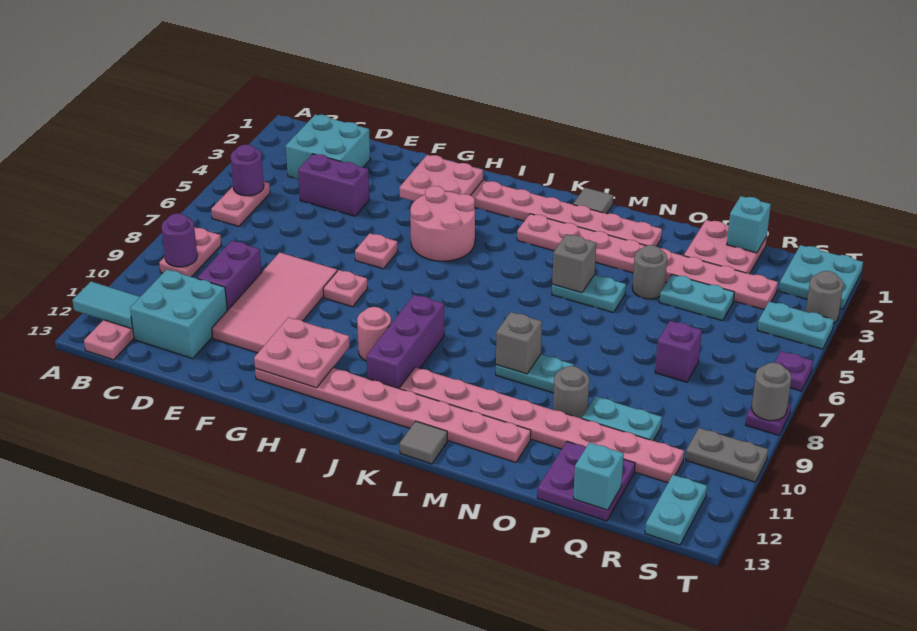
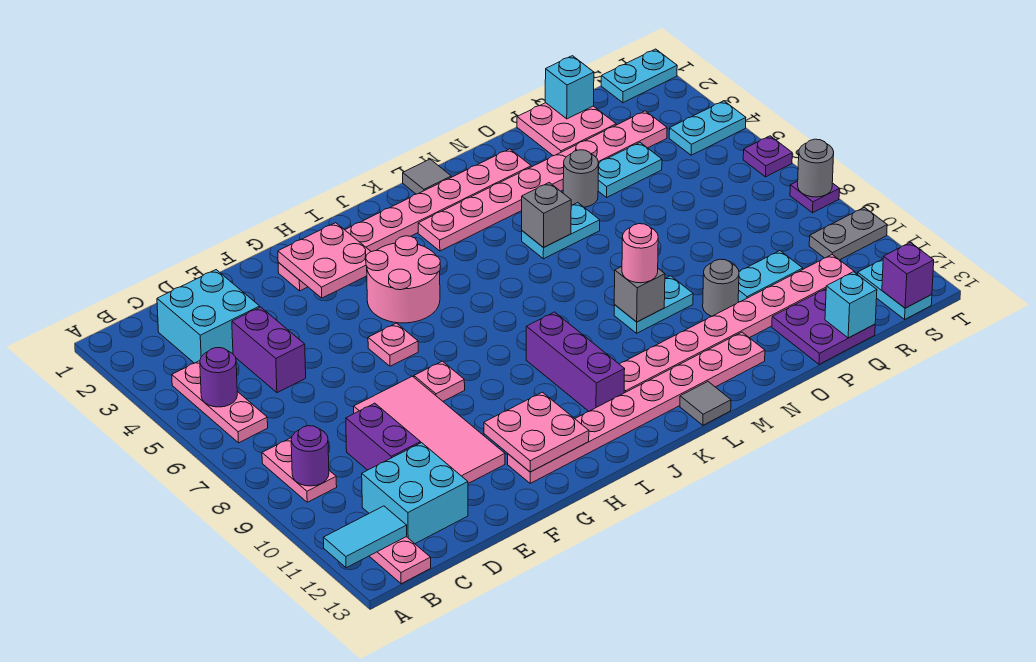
pink 1x2 plate [211,181,270,226] -> pink 1x3 plate [172,361,268,443]
purple 1x2 brick [298,154,369,216] -> purple 1x2 brick turned to [232,307,306,393]
pink 1x1 round brick [357,307,391,361] -> pink 1x1 round brick moved to [622,224,658,283]
purple 1x1 brick [655,321,702,382] -> purple 1x1 brick moved to [882,242,934,308]
cyan 2x2 plate [779,245,863,309] -> cyan 1x2 plate [601,49,677,103]
grey 1x1 round brick [806,271,843,323] -> none

